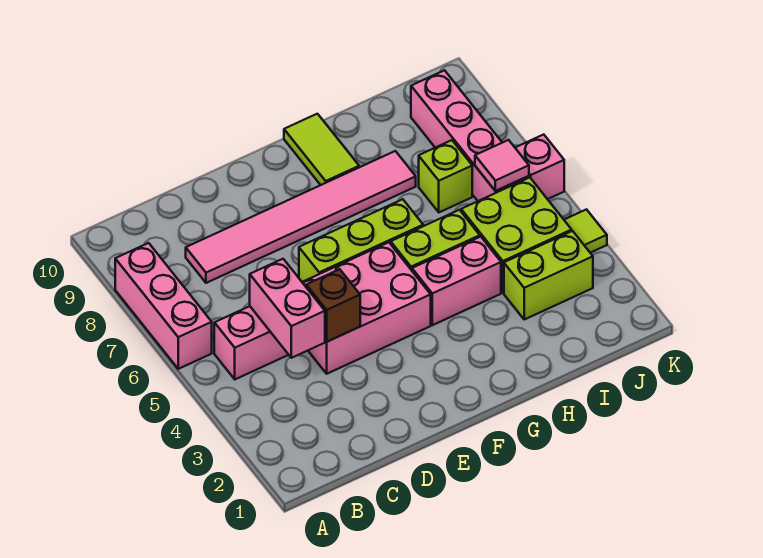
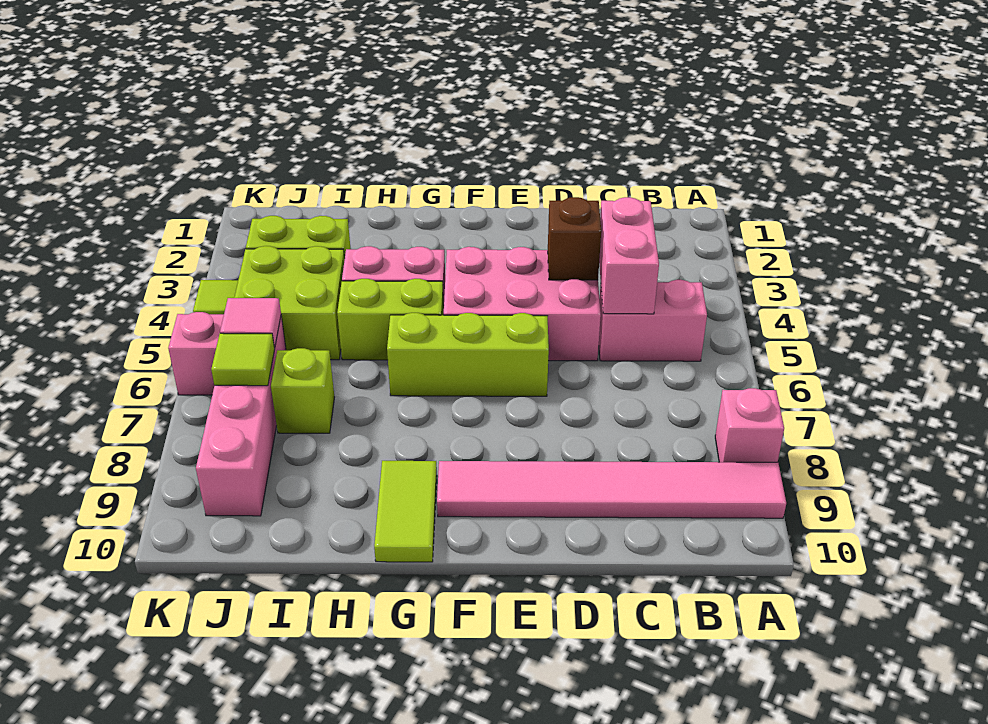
pink 1x3 brick [115,243,212,369] -> pink 1x1 brick [715,388,784,462]
pink 1x6 tile [186,151,416,283] -> pink 1x6 tile moved to [437,461,786,518]
none -> lime 1x1 tile [211,333,275,386]

